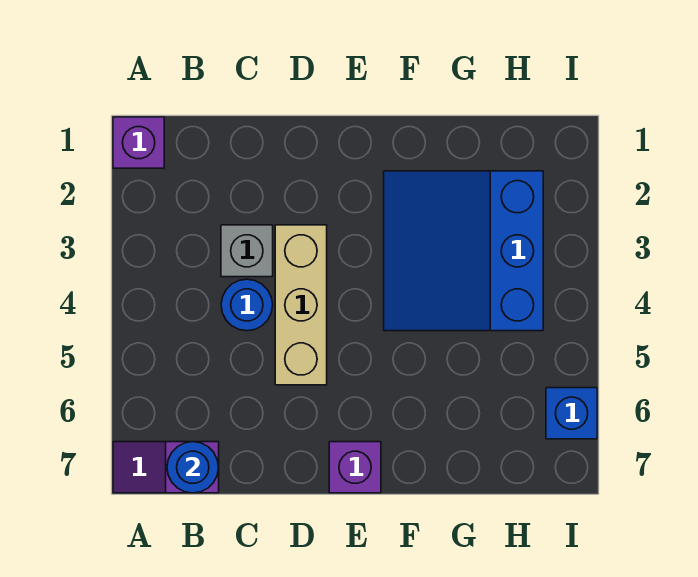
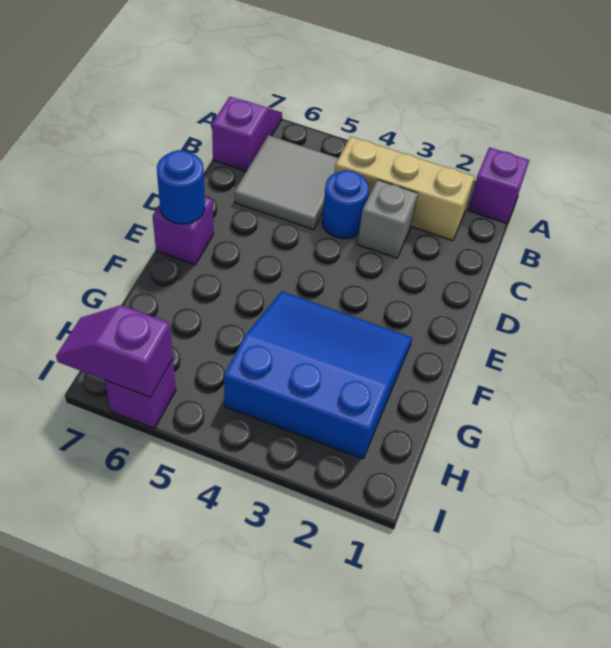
none -> grey 2x2 tile [235,135,339,230]
blue 1x1 round brick [167,442,219,493] -> blue 1x1 round brick moved to [157,150,205,224]
tan 1x3 brick [275,225,327,385] -> tan 1x3 brick moved to [335,136,475,241]
blue 1x1 brick [546,388,597,439] -> purple 1x1 brick [105,359,176,429]
none -> purple 1x2 slope [56,305,173,397]

